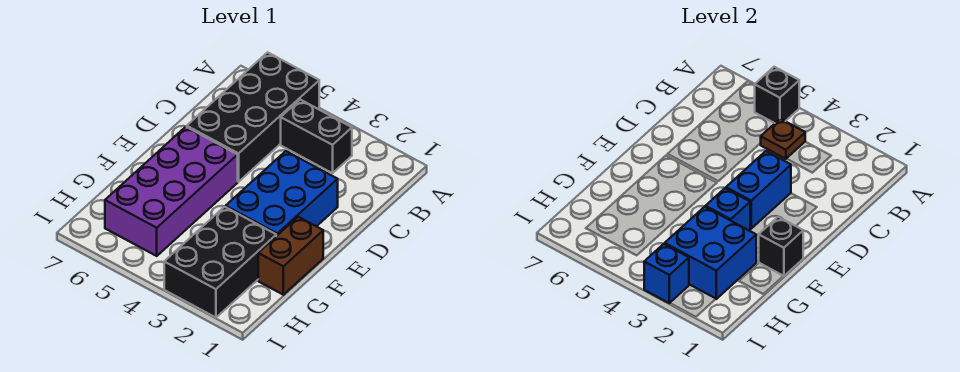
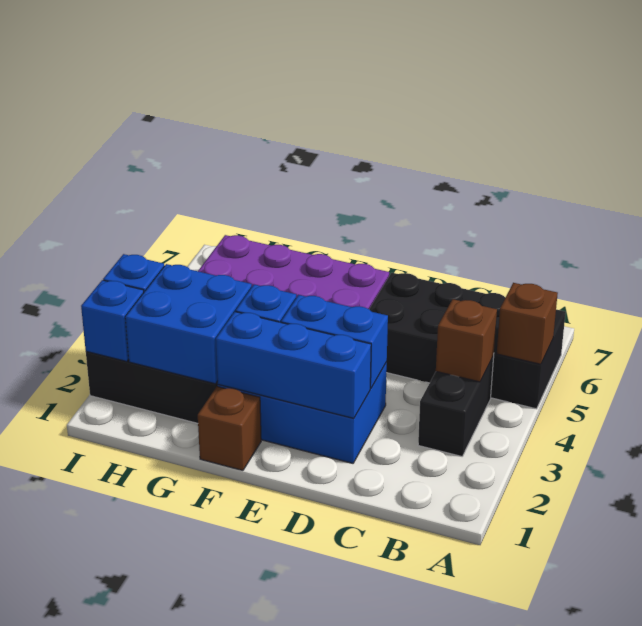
black 1x1 brick [755,67,799,123] -> brown 1x1 brick [497,283,558,364]
brown 1x1 plate [761,119,805,159] -> brown 1x1 brick [436,299,497,382]
none -> blue 1x3 brick [216,312,371,418]
brown 1x2 brick [258,217,323,295] -> brown 1x1 brick [198,386,261,470]
black 1x1 brick [759,217,803,276] -> none
none -> blue 1x1 brick [81,280,144,362]

